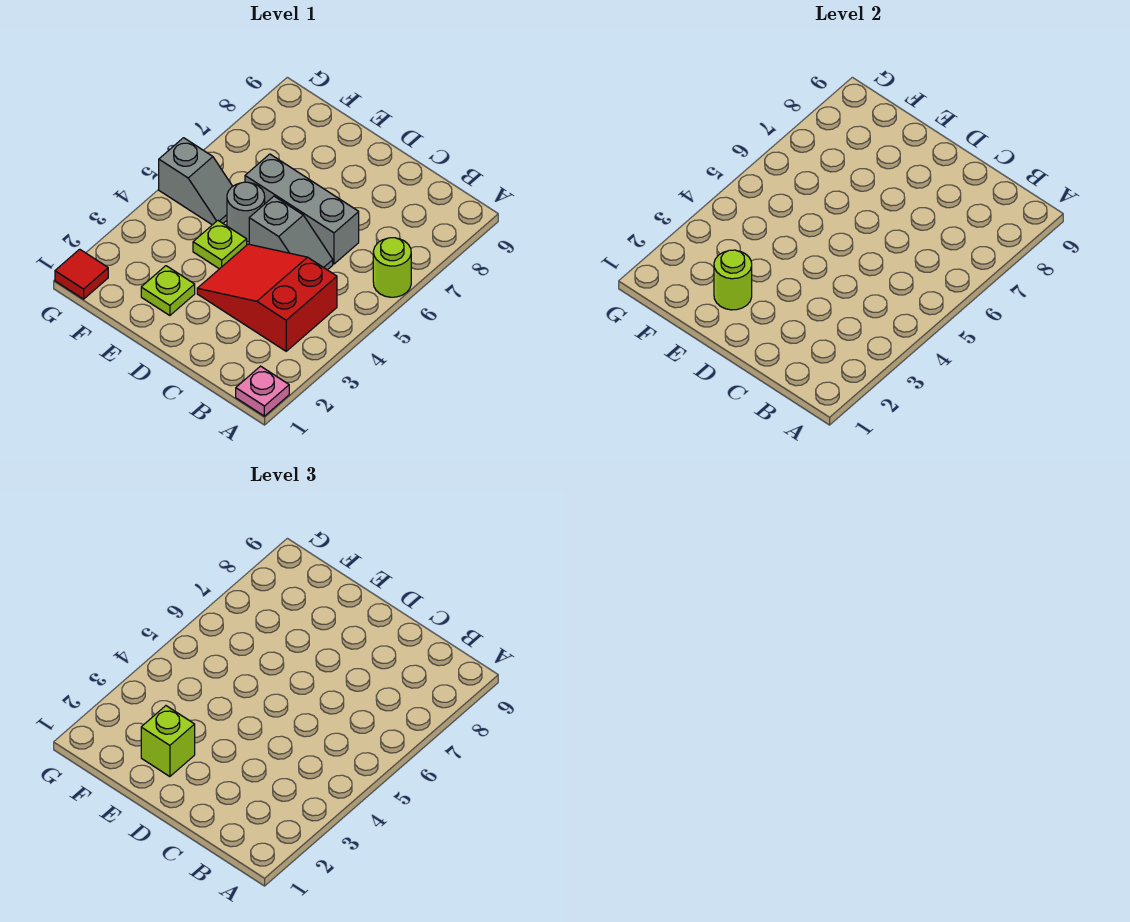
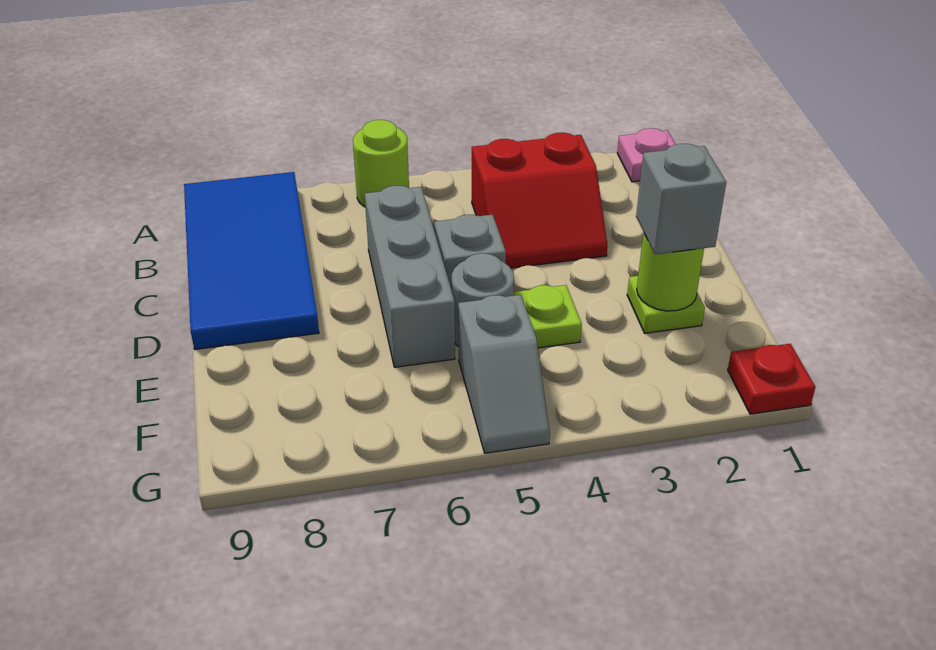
none -> blue 2x4 tile [184,172,319,349]
red 2x3 slope [197,244,337,351] -> red 2x2 slope [472,133,608,268]
lime 1x1 brick [141,706,195,777] -> grey 1x1 brick [636,144,726,254]
grey 1x2 slope [159,138,233,225] -> grey 1x2 slope turned to [458,295,550,453]
red 1x1 tile [55,249,108,299] -> red 1x1 plate [728,344,815,414]

